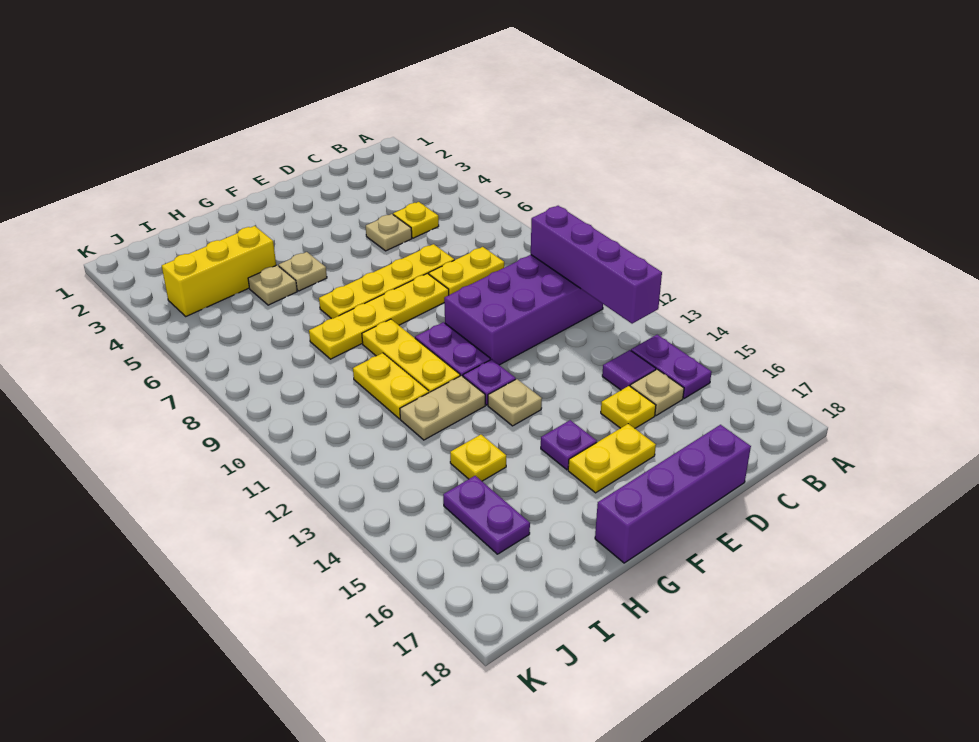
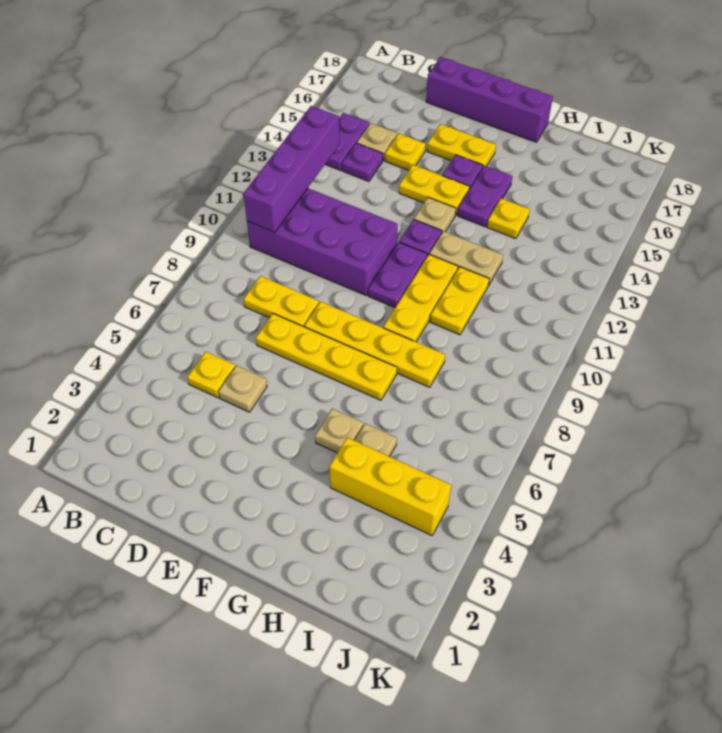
purple 1x1 tile [602,350,656,390] -> purple 1x1 plate [342,143,383,181]
none -> yellow 1x2 plate [399,165,470,215]
purple 1x2 plate [443,476,530,554] -> purple 1x2 plate moved to [457,166,512,227]

